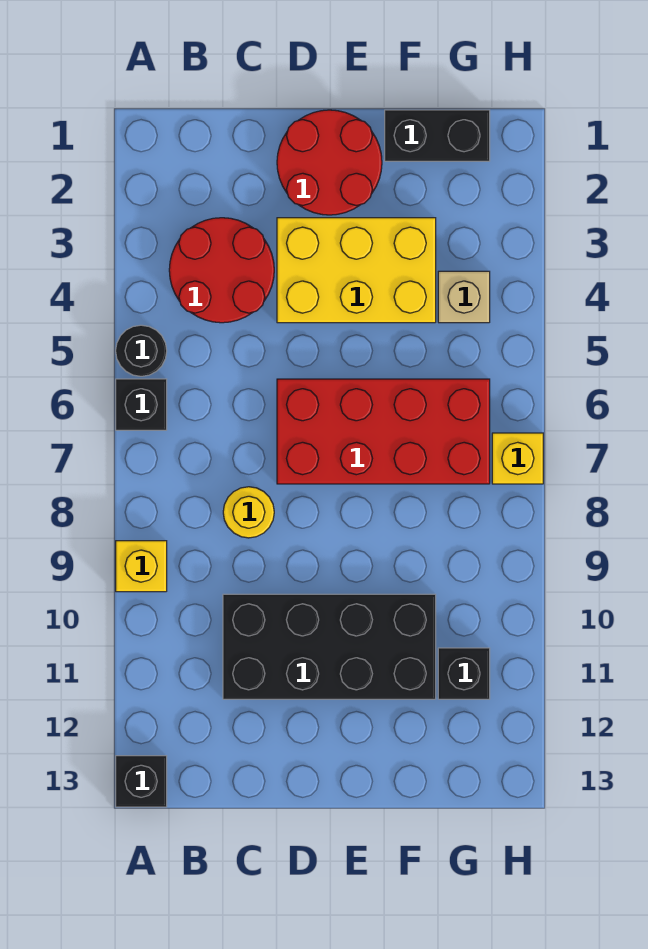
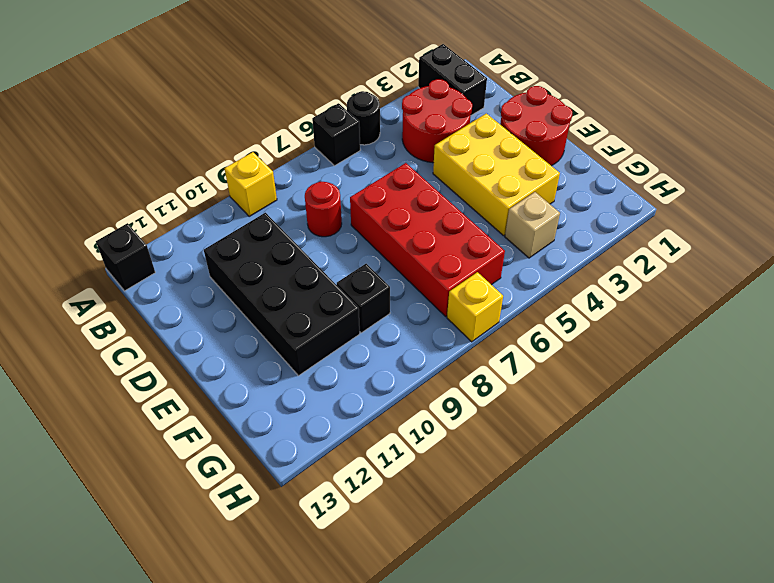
yellow 1x1 round brick [223,487,274,538] -> red 1x1 round brick [305,182,342,237]
black 1x2 brick [385,110,490,161] -> black 1x2 brick moved to [418,44,487,115]
black 1x1 brick [438,648,490,699] -> black 1x1 brick moved to [337,264,390,333]

